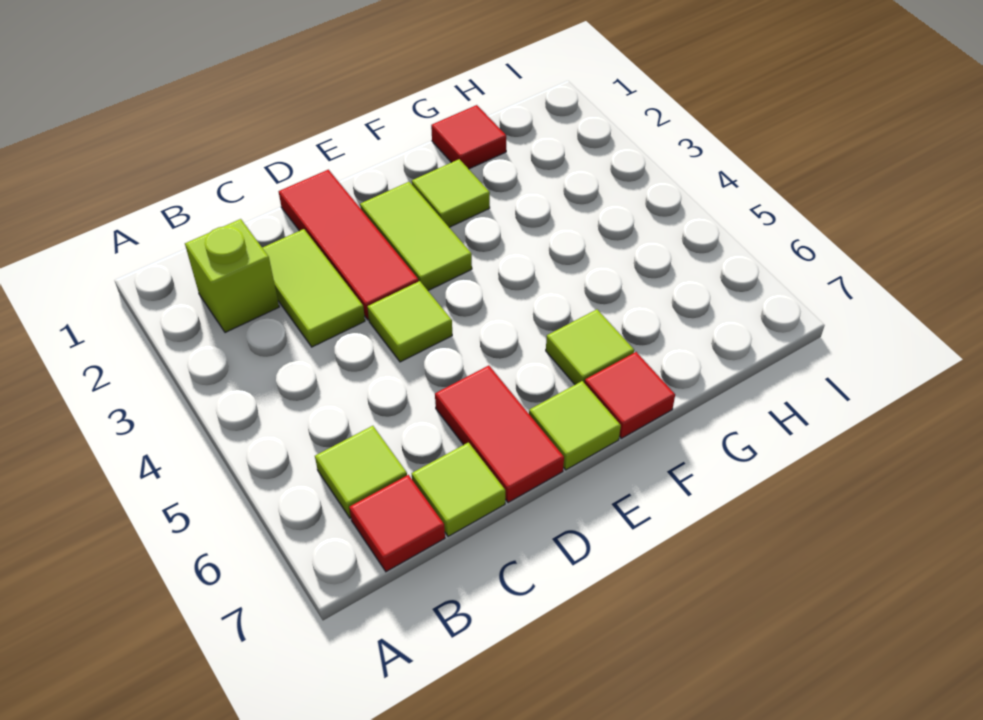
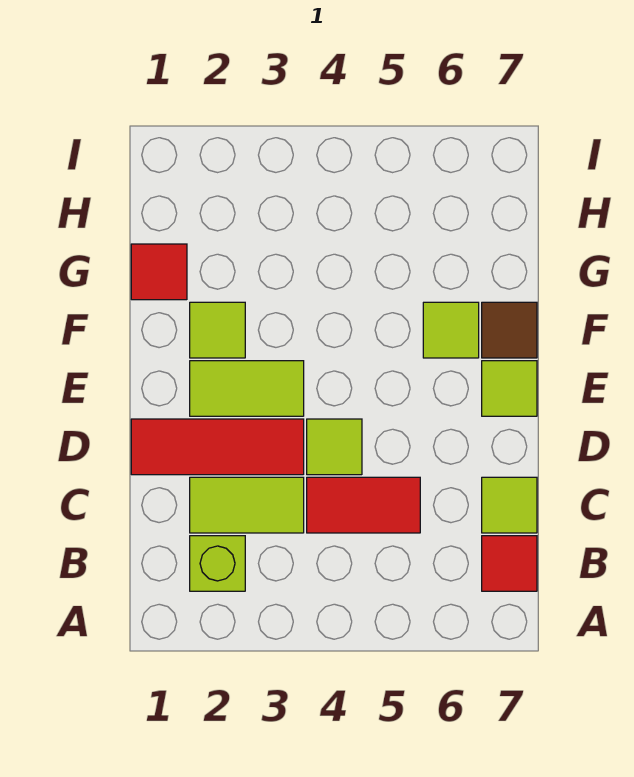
lime 1x1 tile [315,426,407,518] -> none
red 1x2 tile [435,366,564,503] -> red 1x2 tile moved to [307,477,420,533]
red 1x1 tile [585,352,675,438] -> brown 1x1 tile [482,302,537,358]

